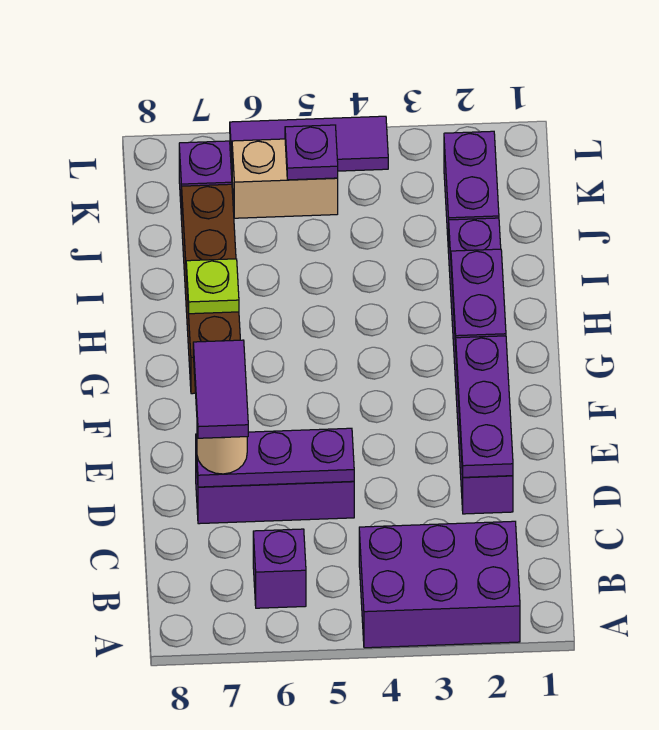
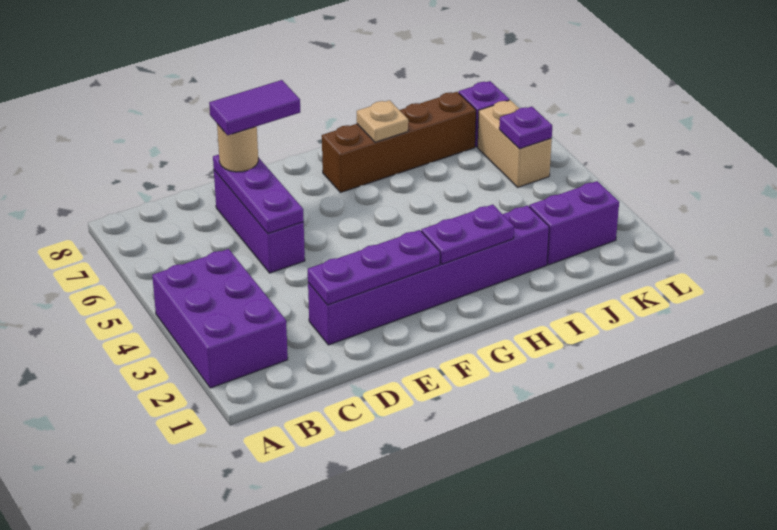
purple 1x1 brick [253,529,306,608] -> none
lime 1x1 plate [186,259,239,314] -> tan 1x1 plate [357,100,408,142]
purple 1x3 tile [230,116,388,171] -> none

